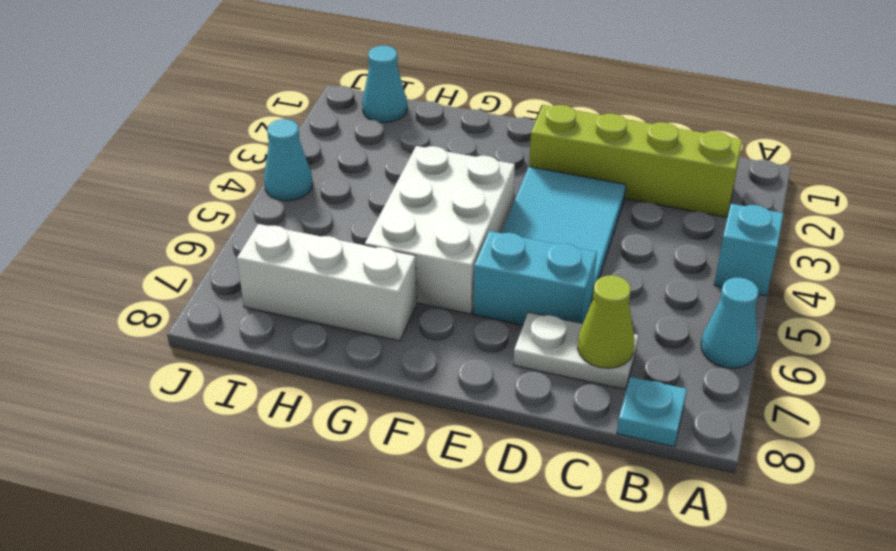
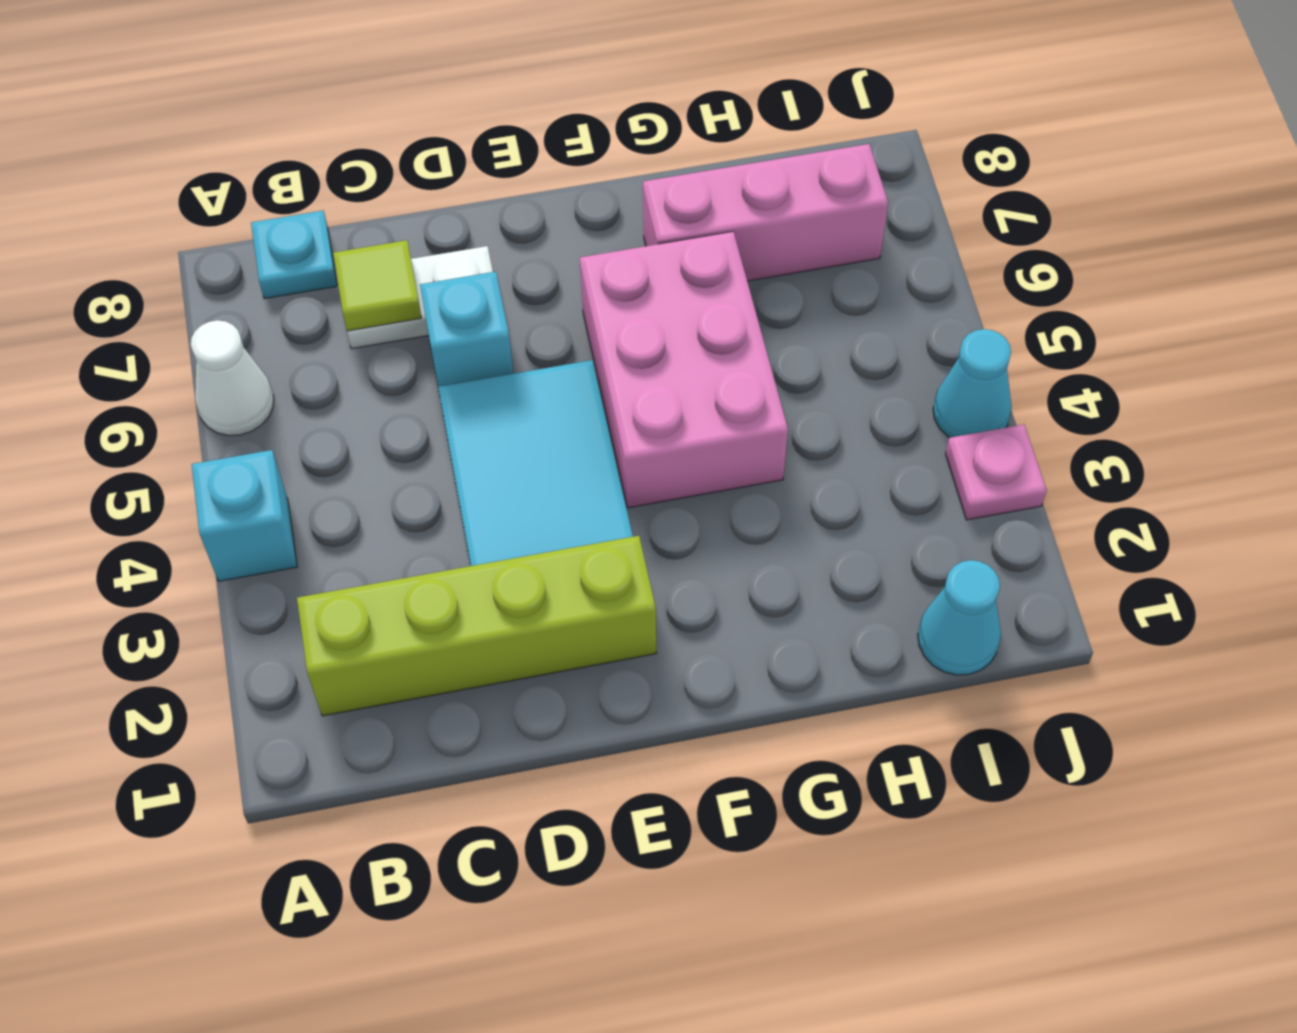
cyan 1x1 cone [701,278,759,368] -> white 1x1 cone [191,320,274,436]
lime 1x1 cone [578,275,635,368] -> lime 1x1 tile [333,240,422,331]
cyan 1x2 brick [473,231,597,325] -> cyan 1x1 brick [420,272,514,387]
white 2x3 brick [365,146,515,314] -> pink 2x3 brick [580,232,788,508]
white 1x3 brick [237,224,417,341] -> pink 1x3 brick [643,144,888,281]
none -> pink 1x1 plate [946,424,1047,520]

